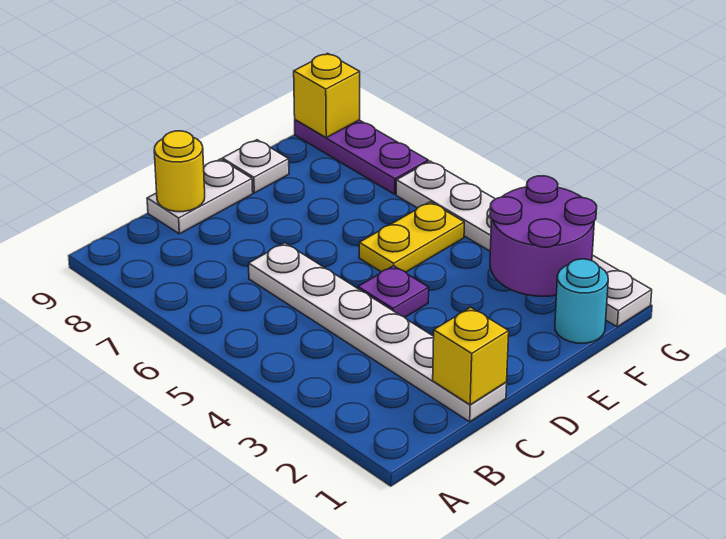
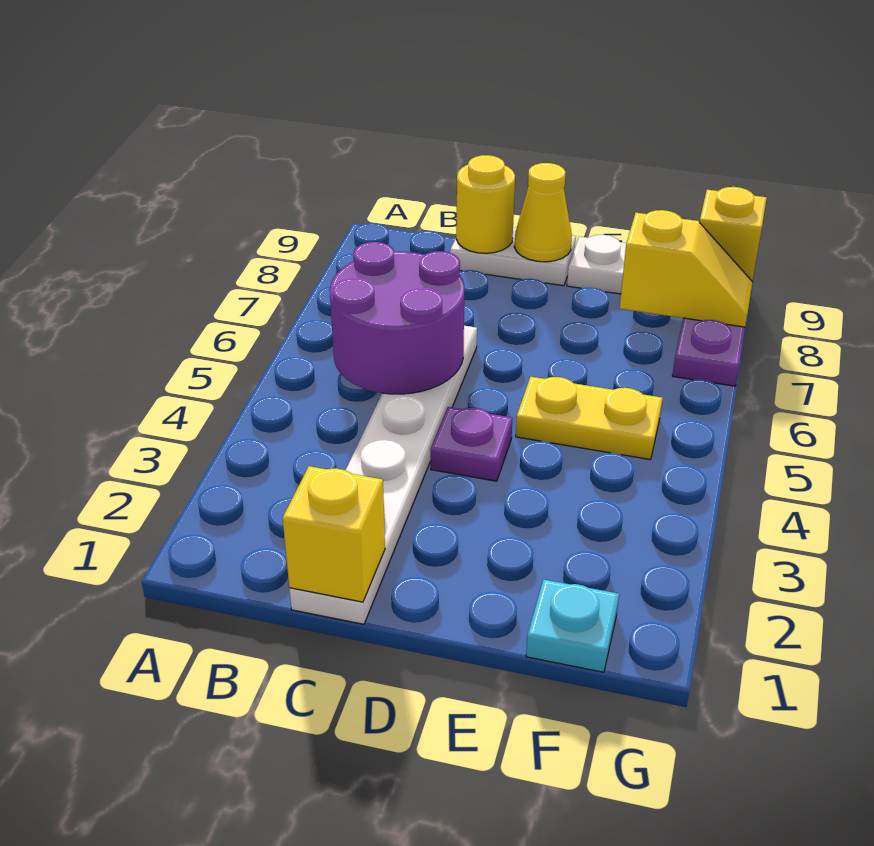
none -> yellow 1x1 cone [514,163,572,262]
cyan 1x1 round brick [555,259,608,343] -> cyan 1x1 plate [526,579,619,672]
purple 2x2 round brick [490,176,597,296] -> purple 2x2 round brick moved to [330,242,464,394]
none -> yellow 1x2 slope [620,210,752,327]
white 1x6 plate [396,161,652,327] -> none

